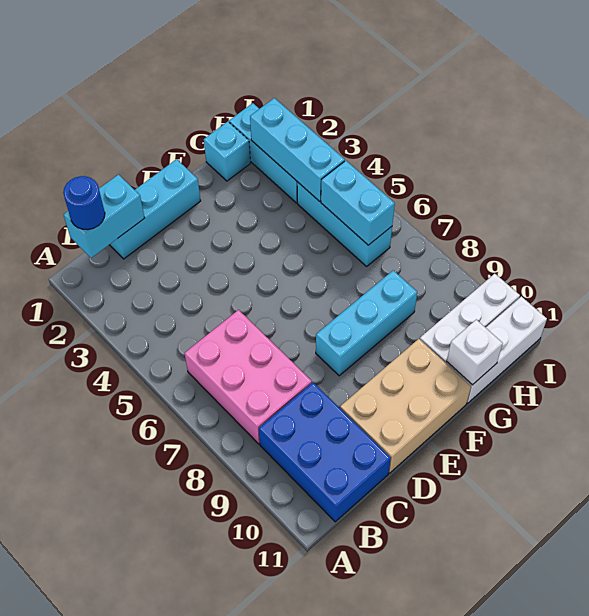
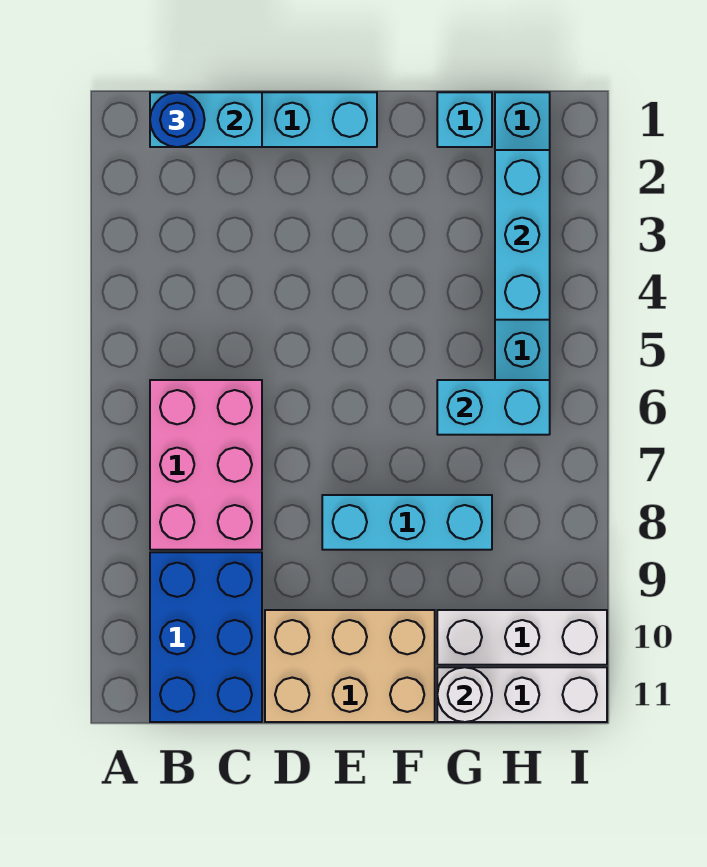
white 1x1 brick [447,320,503,385] -> white 1x1 round brick [437,667,492,722]
cyan 1x2 brick [321,161,395,245] -> cyan 1x2 brick turned to [437,380,550,435]

